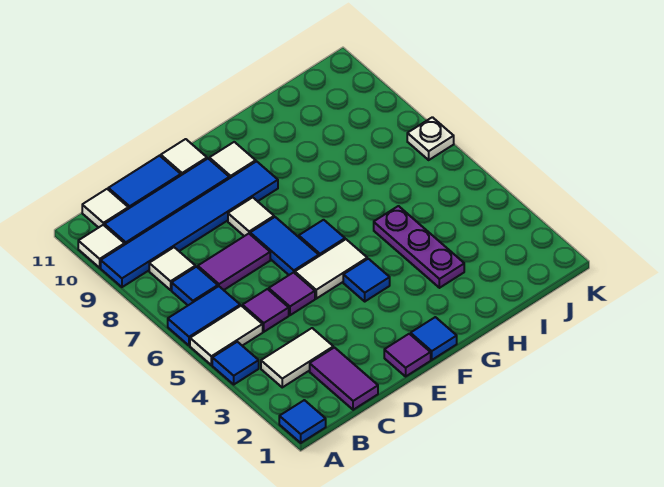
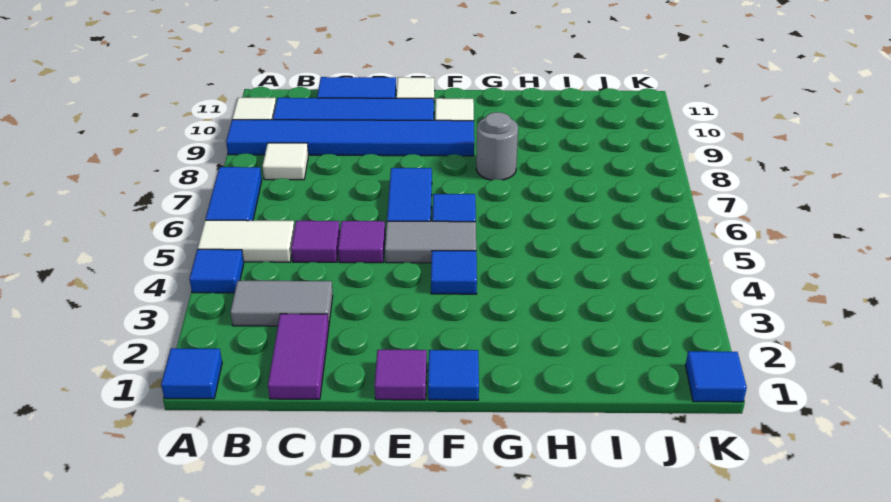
blue 1x2 tile [168,286,240,346] -> blue 1x2 tile turned to [205,167,262,221]
white 1x2 tile [261,328,333,387] -> grey 1x2 tile [230,281,333,326]
blue 1x1 tile [172,267,218,305] -> blue 1x1 tile moved to [685,351,747,402]
white 1x1 tile [82,189,128,228] -> none
purple 1x2 tile [198,234,270,290] -> none
white 1x2 tile [295,239,367,299] -> grey 1x2 tile [385,221,476,263]
white 1x1 tile [228,197,274,236] -> none
none -> grey 1x1 round brick [476,112,518,180]
purple 1x3 plate [374,206,464,288] -> none
white 1x1 plate [407,117,454,160] -> none

